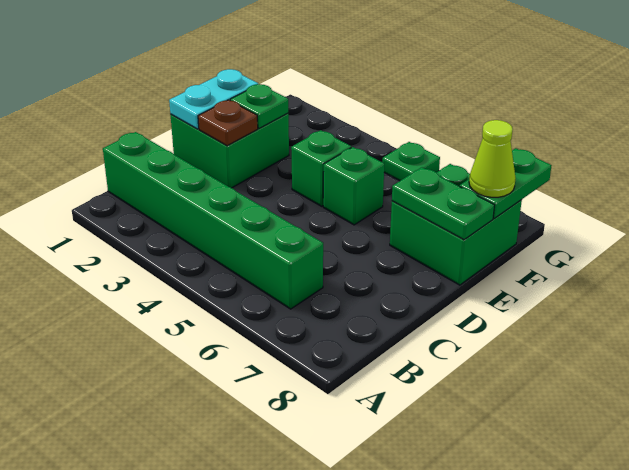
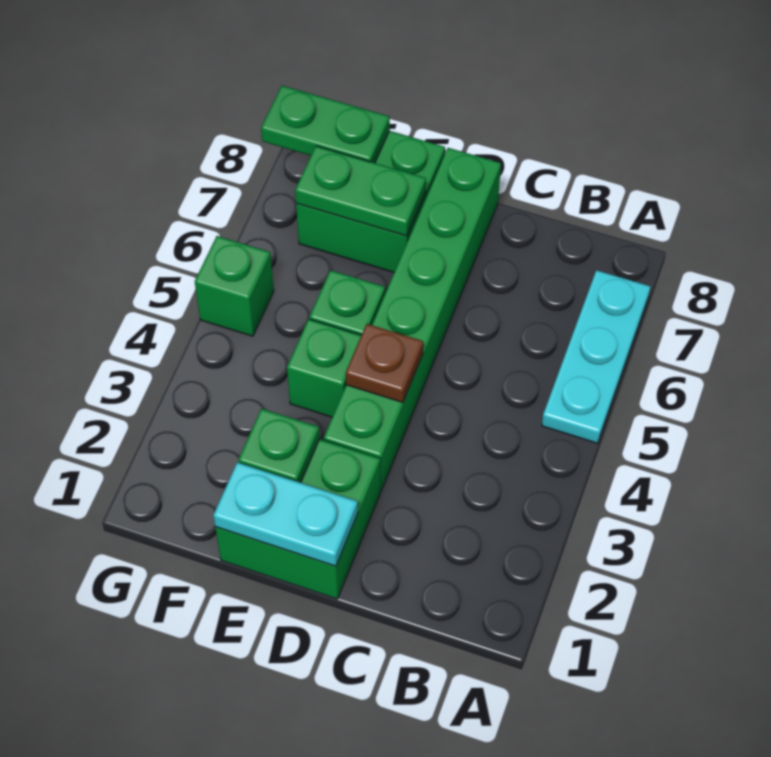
none -> cyan 1x3 plate [542,270,651,443]
green 1x6 brick [103,132,323,309] -> green 1x6 brick moved to [324,148,501,491]
brown 1x1 plate [198,100,258,146] -> brown 1x1 plate moved to [346,324,423,403]
green 1x2 plate [392,167,494,240] -> green 1x2 plate turned to [295,146,426,236]
lime 1x1 cone [469,120,516,197] -> none
green 1x1 plate [382,142,440,181] -> green 1x1 brick [195,236,274,336]

